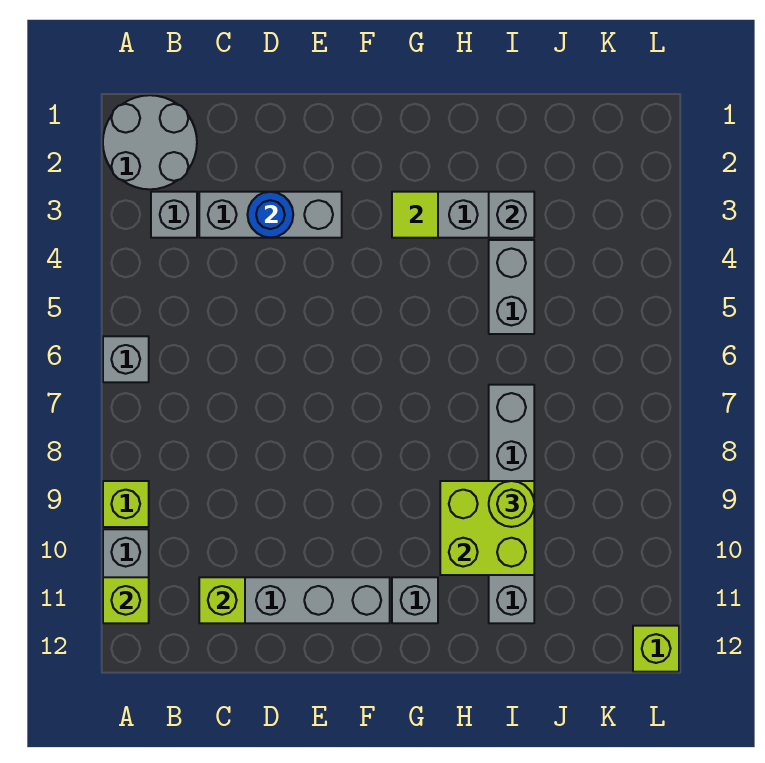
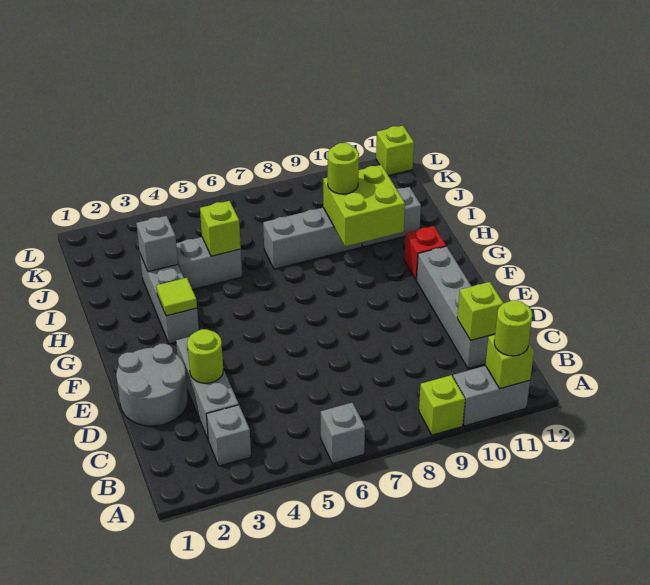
grey 2x2 round brick [103,95,197,189] -> grey 2x2 round brick moved to [116,344,188,426]
none -> lime 1x1 round brick [494,300,532,356]
blue 1x1 round brick [247,192,293,238] -> lime 1x1 round brick [187,329,223,383]
grey 1x1 brick [392,577,438,623] -> red 1x1 brick [404,226,446,280]
none -> lime 1x1 brick [200,201,241,256]

